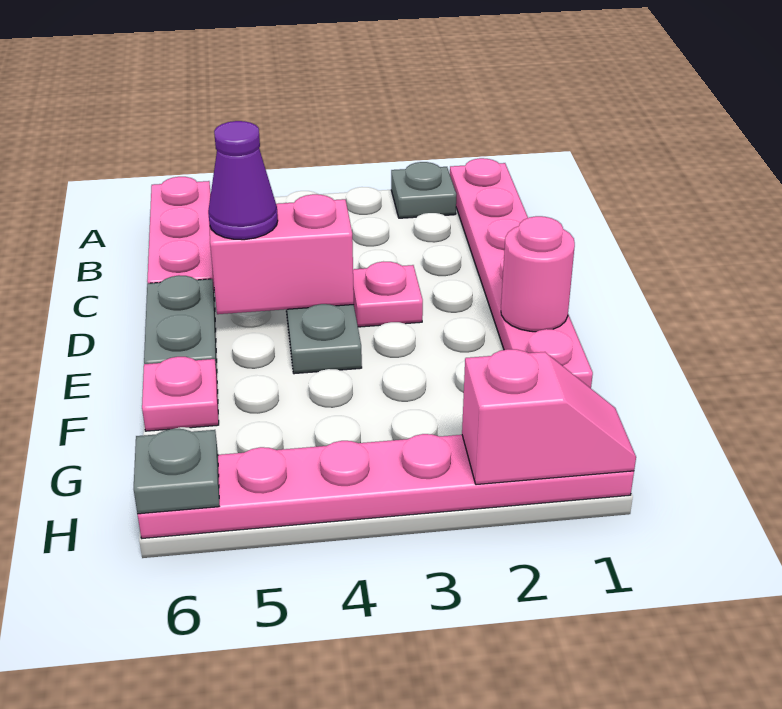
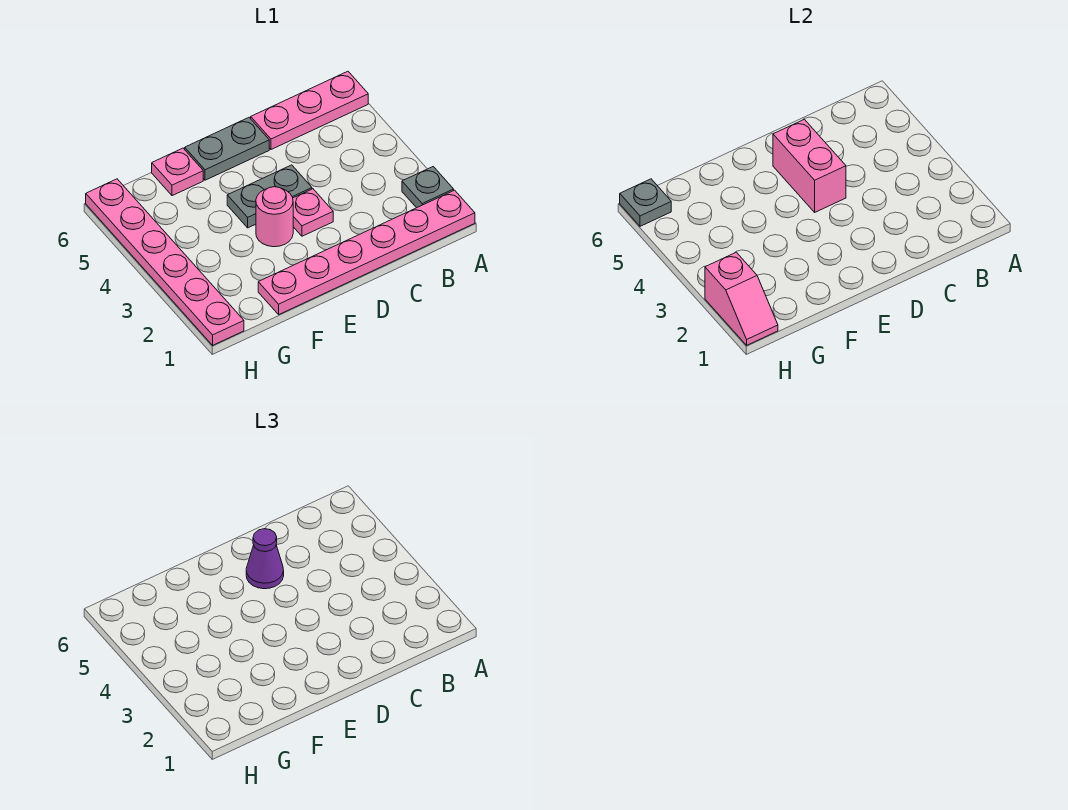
pink 1x1 round brick [501,216,575,332] -> pink 1x1 round brick moved to [256,187,293,247]

